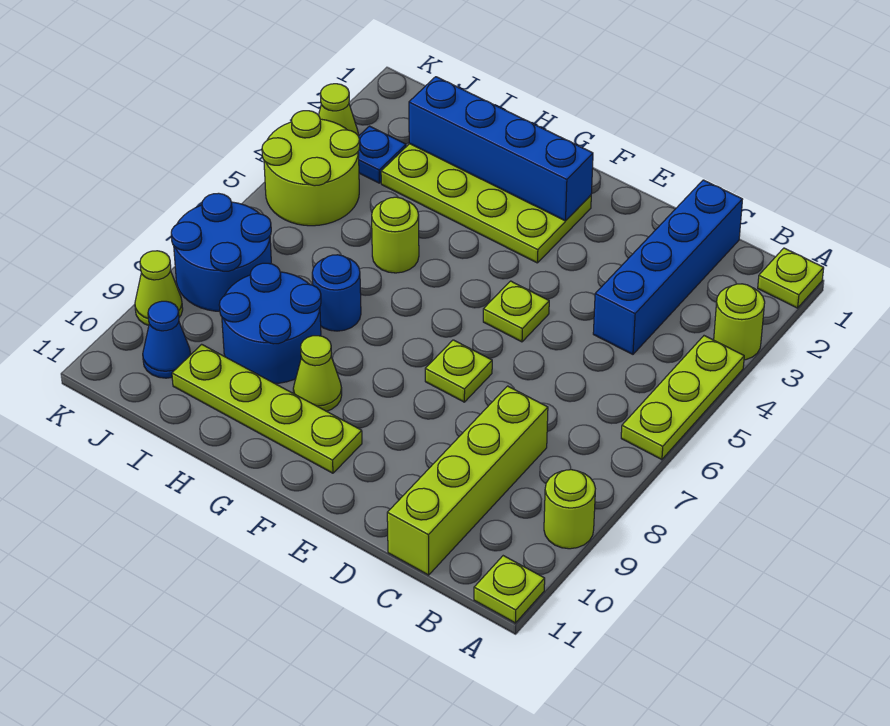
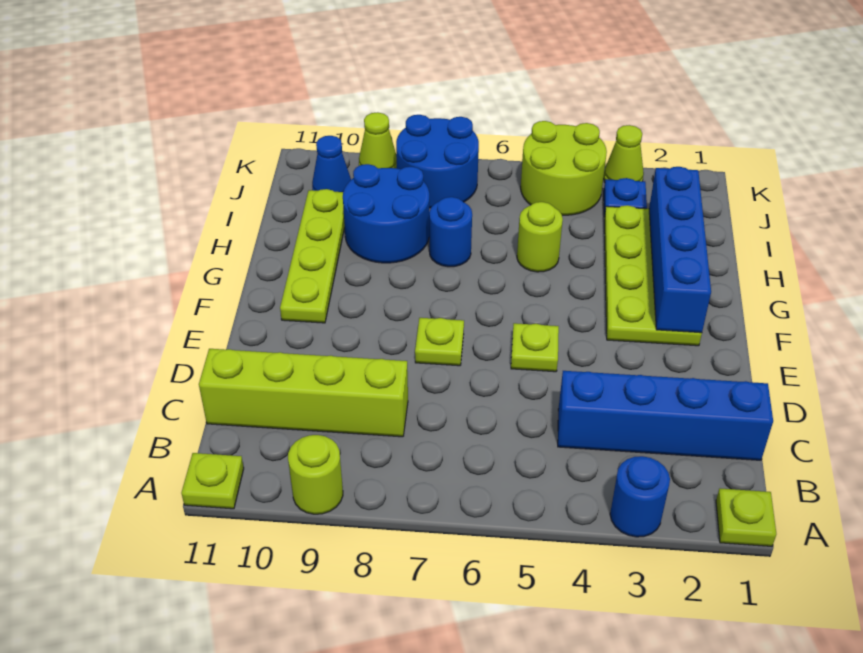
lime 1x1 round brick [714,284,765,360] -> blue 1x1 round brick [610,456,670,537]
lime 1x3 plate [621,336,744,460] -> none
lime 1x1 cone [293,336,342,411] -> none

